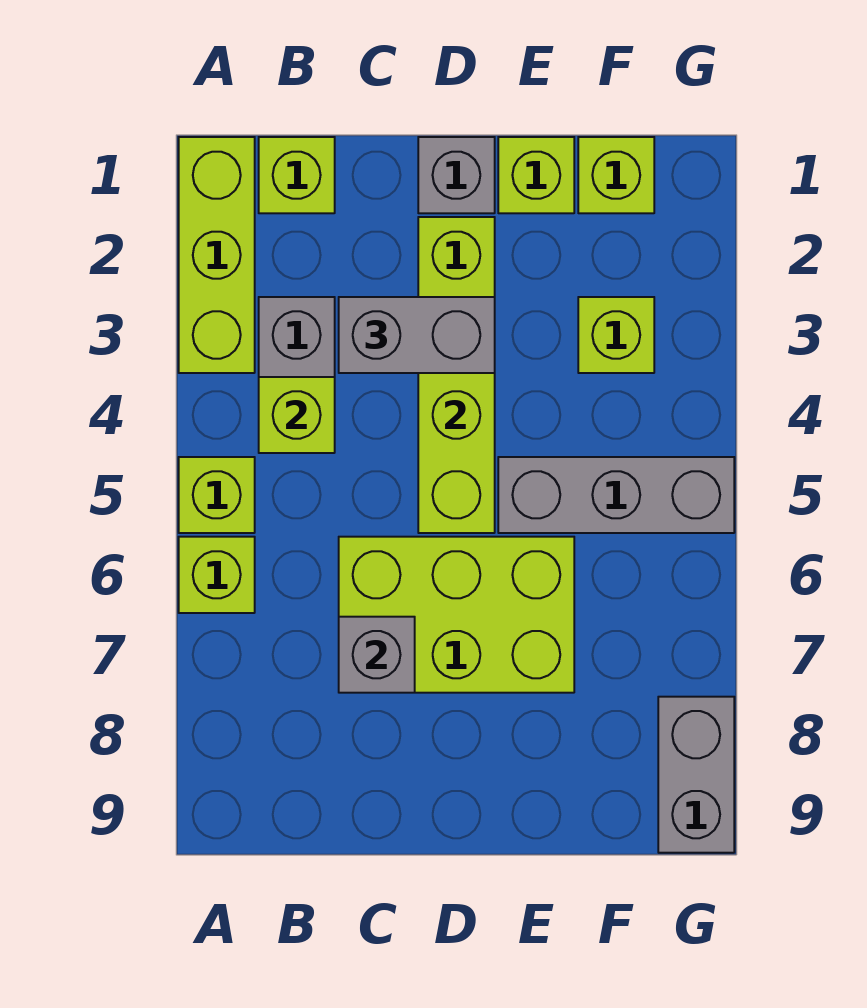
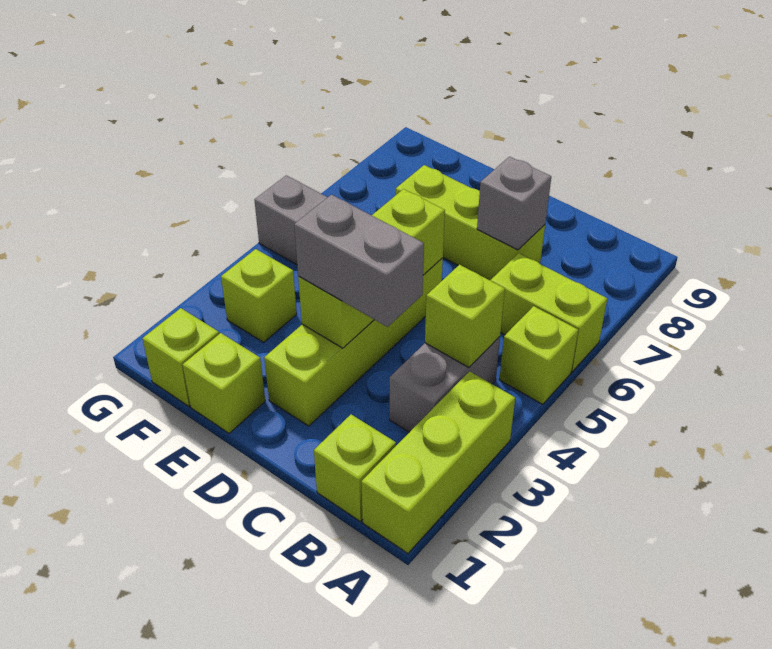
lime 1x1 brick [179,537,255,613] -> lime 1x2 brick [490,253,607,372]
lime 2x3 brick [339,537,574,693] -> lime 1x3 brick [396,165,545,280]
grey 1x1 brick [418,137,495,213] -> none
grey 1x2 brick [658,697,734,853] -> none

